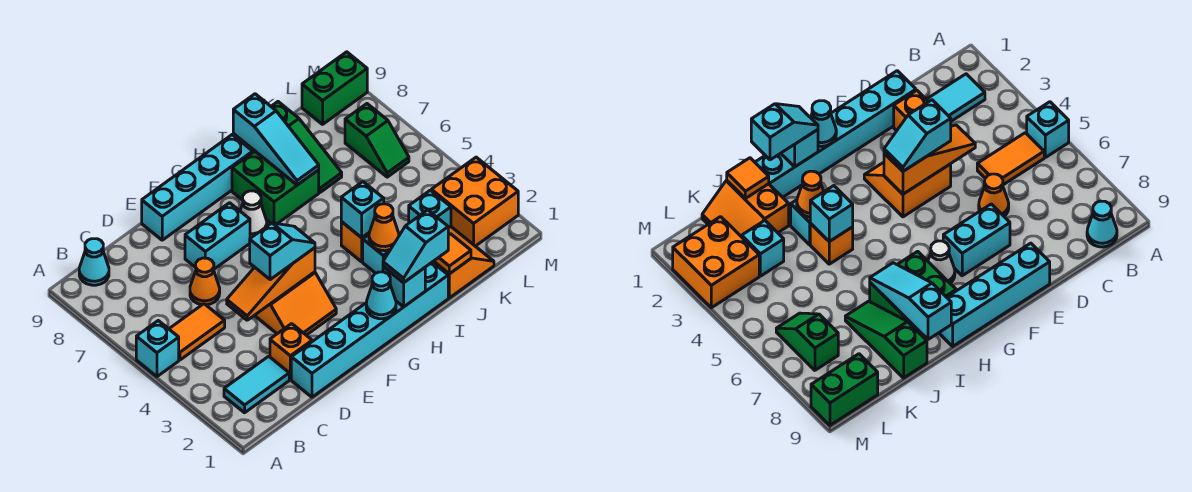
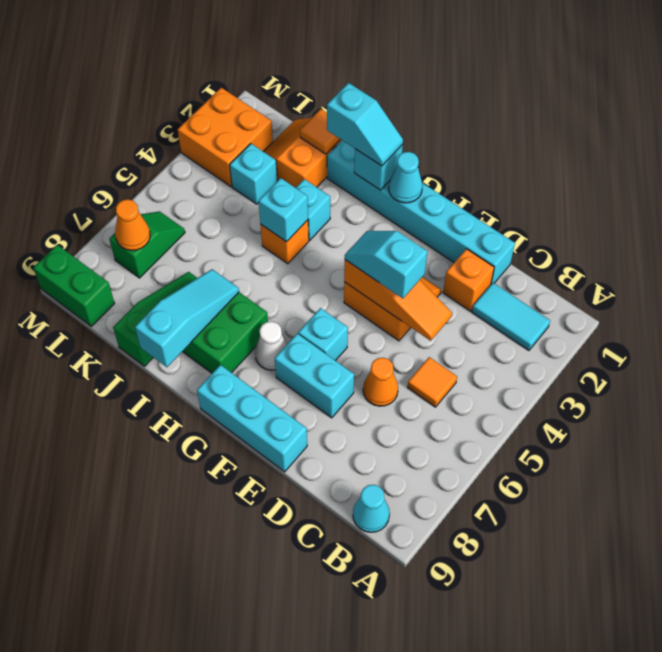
cyan 1x1 brick [136,321,179,376] -> cyan 1x1 brick moved to [298,308,348,361]
orange 1x2 tile [169,304,225,360] -> orange 1x1 tile [407,357,457,407]
cyan 1x4 brick [142,135,253,240] -> cyan 1x3 brick [197,365,307,472]
orange 1x1 cone [369,204,399,251] -> orange 1x1 cone moved to [115,200,150,251]

